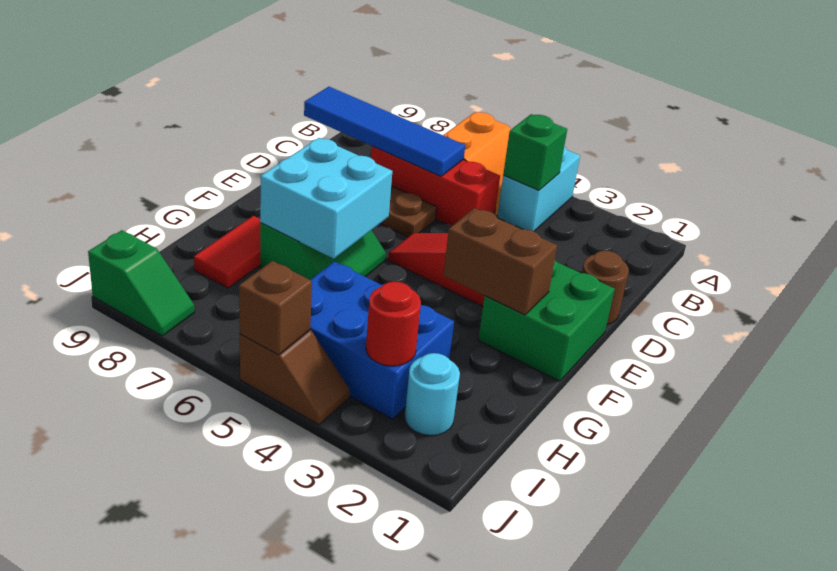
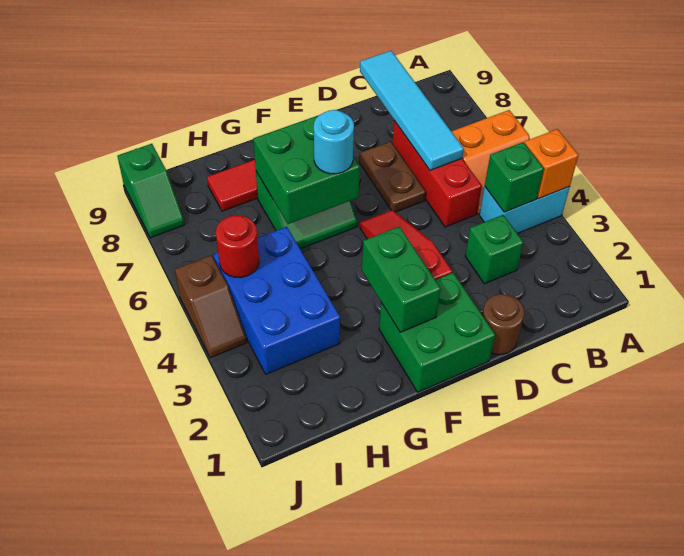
none -> orange 1x1 brick [525,129,579,199]
none -> green 1x1 brick [465,215,523,284]
blue 1x4 tile [304,87,465,176] -> cyan 1x4 tile [360,51,464,170]
brown 1x2 brick [443,208,557,315] -> green 1x2 brick [362,227,441,332]
cyan 2x2 brick [260,138,392,259] -> green 2x2 brick [253,115,360,224]
cyan 1x1 round brick [405,353,460,436] -> cyan 1x1 round brick moved to [314,110,354,174]
red 1x1 round brick [366,282,421,366] -> red 1x1 round brick moved to [216,215,259,278]
brown 1x1 brick [239,261,312,355] -> none

